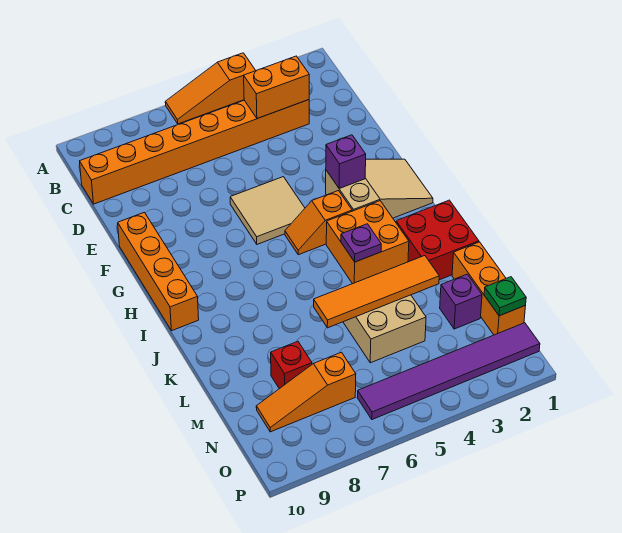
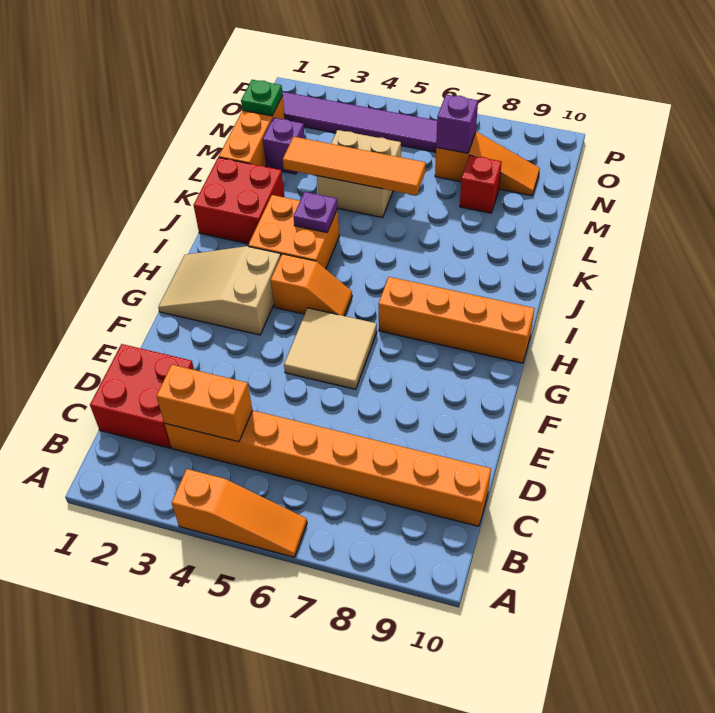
none -> red 2x2 brick [90,344,194,448]
orange 1x4 brick [118,212,199,331] -> orange 1x4 brick turned to [378,277,535,363]
purple 1x1 brick [326,135,366,189] -> purple 1x1 brick moved to [436,95,478,153]

